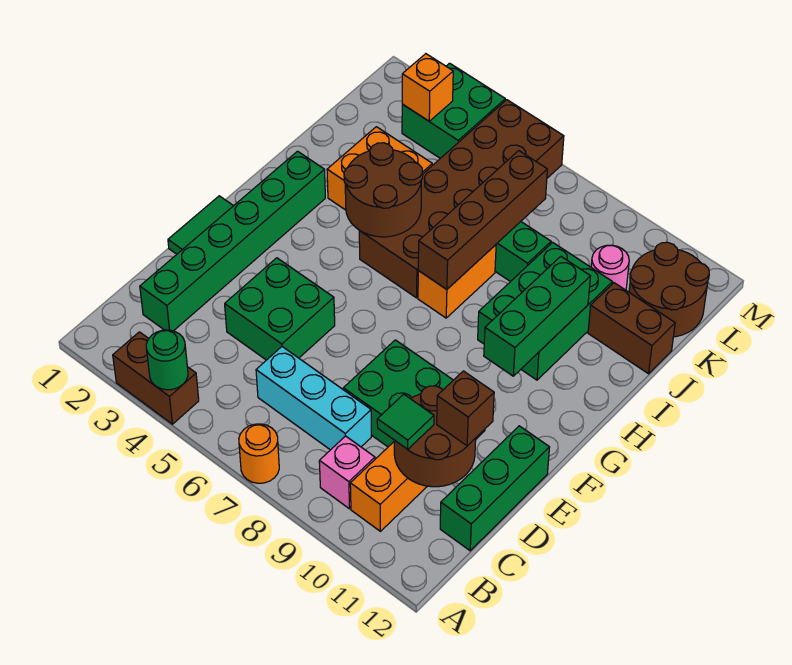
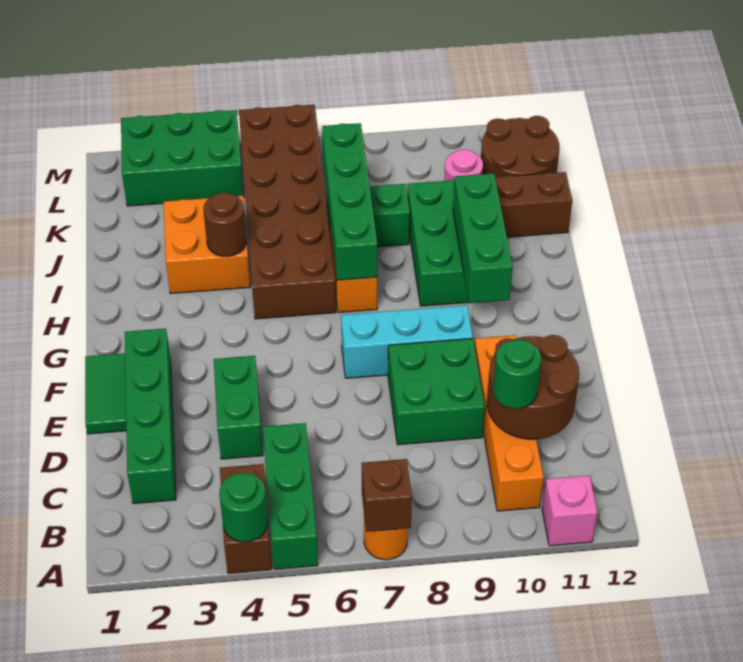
brown 1x2 brick [113,332,199,424] -> brown 1x2 brick turned to [220,464,272,573]
pink 1x1 brick [319,436,375,509] -> pink 1x1 brick moved to [542,475,598,546]
green 1x6 brick [140,151,325,331] -> green 1x4 brick [125,329,176,504]
cyan 1x3 brick [256,347,371,450] -> cyan 1x3 brick moved to [341,305,473,378]
green 1x1 tile [377,394,434,449] -> green 1x1 round brick [493,340,541,409]
green 1x3 brick [440,426,550,551] -> green 1x3 brick moved to [263,423,318,569]
green 2x2 brick [225,258,335,360] -> green 1x2 brick [214,356,263,459]
brown 1x1 brick [437,371,494,446] -> brown 1x1 brick moved to [362,459,412,532]
brown 2x2 round brick [344,143,423,237] -> brown 1x1 round brick [203,192,247,256]
brown 1x4 brick [418,151,547,289] -> green 1x4 brick [322,123,377,280]
green 2x2 brick [402,63,505,158] -> green 2x3 brick [121,110,244,206]
orange 1x1 brick [402,54,453,121] -> none

